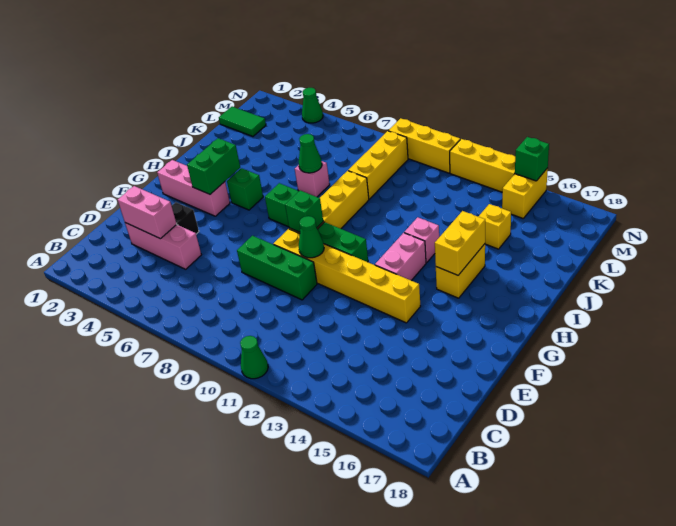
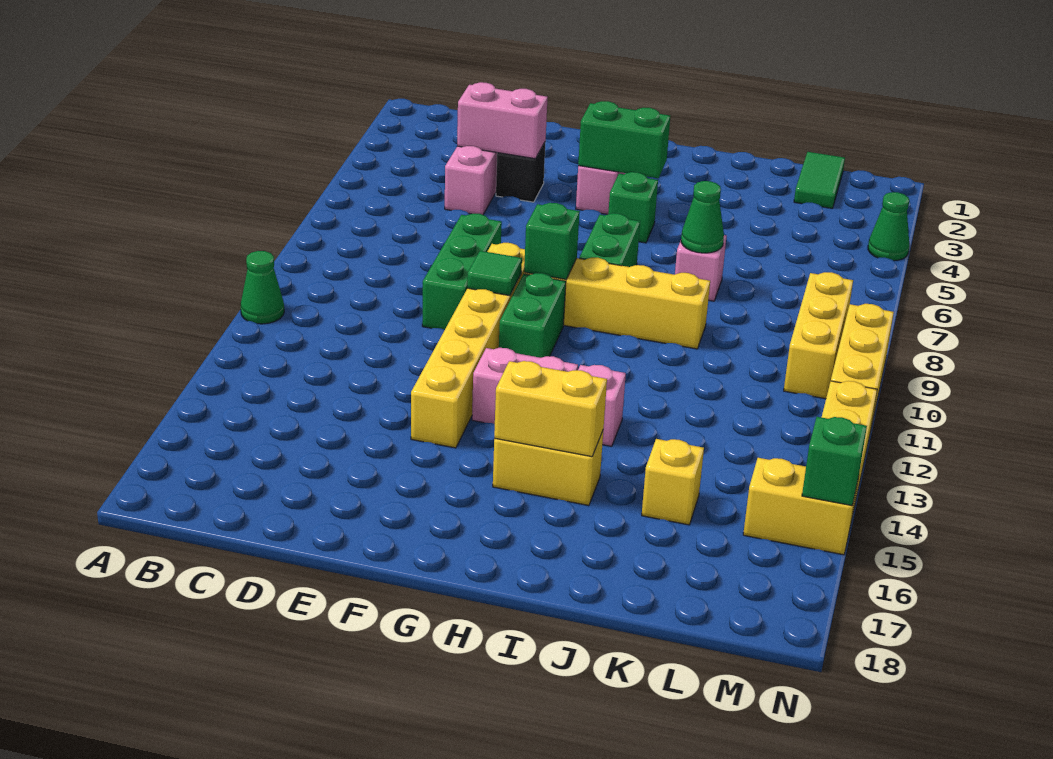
pink 1x2 brick [118,186,177,239] -> pink 1x2 brick turned to [457,82,548,159]
green 1x1 cone [299,216,324,258] -> green 1x1 tile [467,251,522,296]
yellow 1x3 brick [348,131,408,199] -> yellow 1x3 brick turned to [784,272,853,399]

